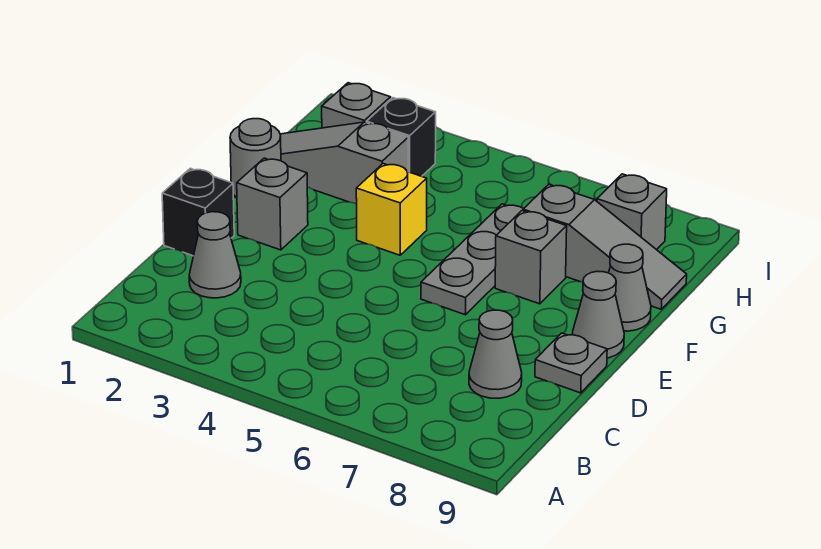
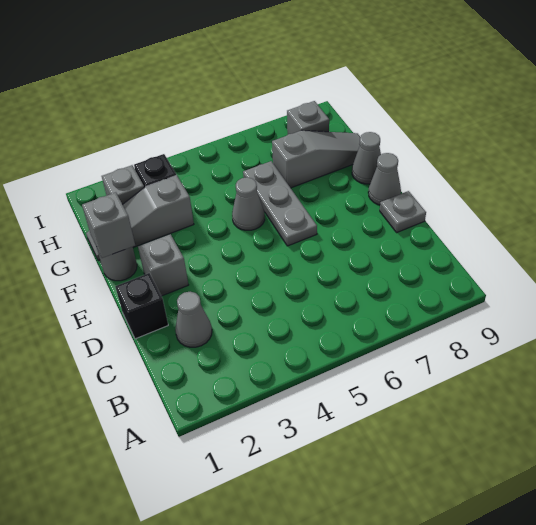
grey 1x1 cone [469,310,522,398] -> grey 1x1 cone moved to [232,177,265,230]
yellow 1x1 brick [356,164,427,255] -> none
grey 1x1 brick [495,211,567,304] -> grey 1x1 brick moved to [82,192,135,258]

